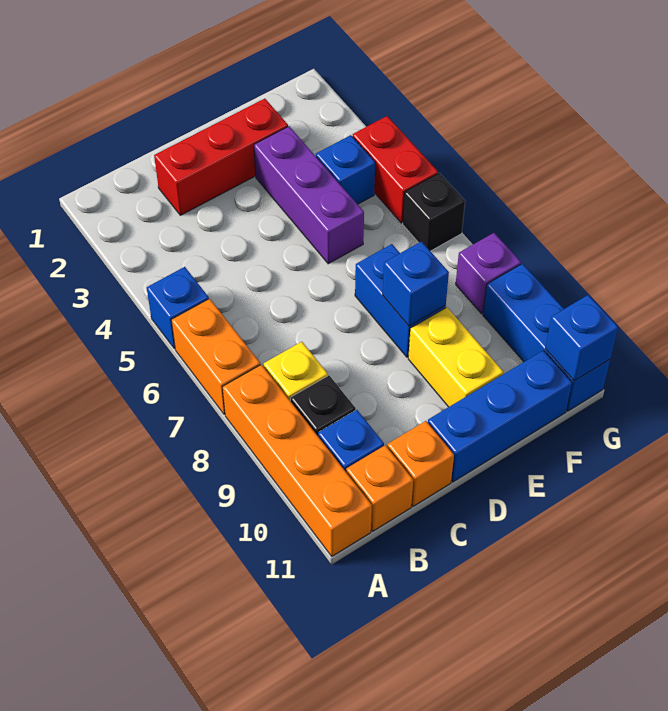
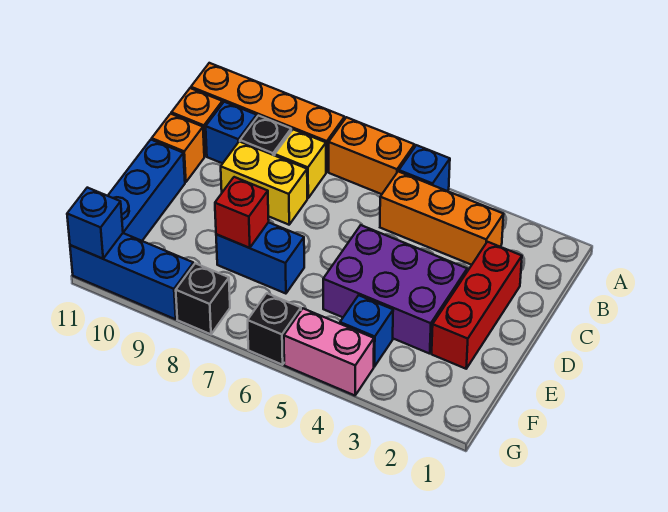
none -> orange 1x3 brick [380,172,504,265]
purple 1x3 brick [254,126,364,264] -> purple 2x3 brick [323,225,467,354]
blue 1x1 brick [383,241,449,326] -> red 1x1 brick [215,177,269,248]
yellow 1x2 brick [408,307,503,407] -> yellow 1x2 brick moved to [221,141,307,225]
red 1x2 brick [353,116,438,223] -> pink 1x2 brick [284,309,374,395]
purple 1x1 brick [456,233,521,314] -> black 1x1 brick [176,263,230,334]

